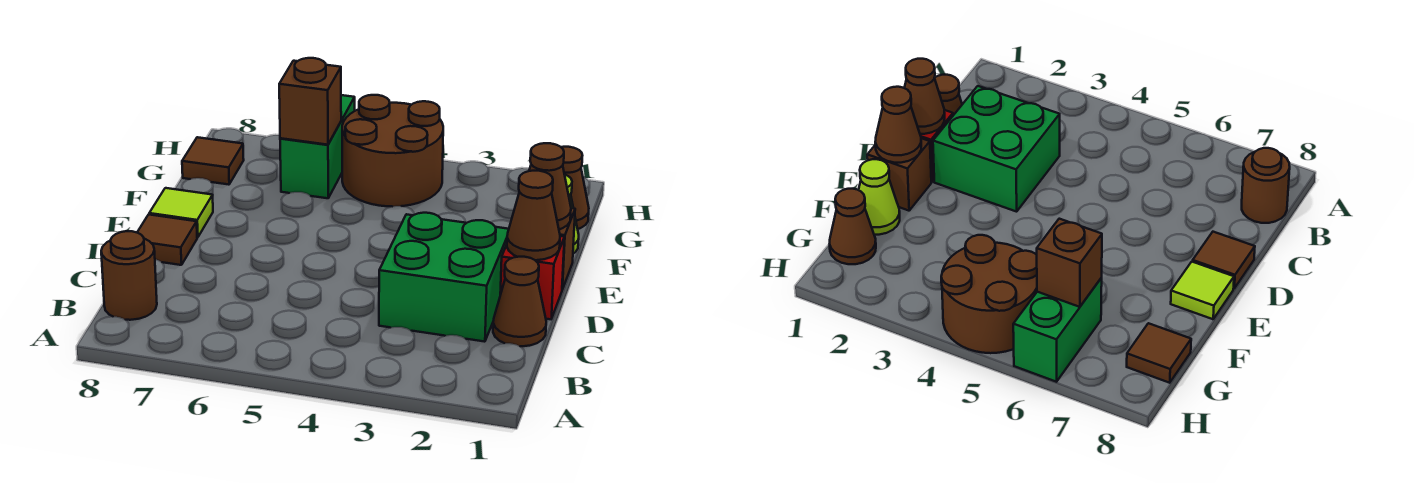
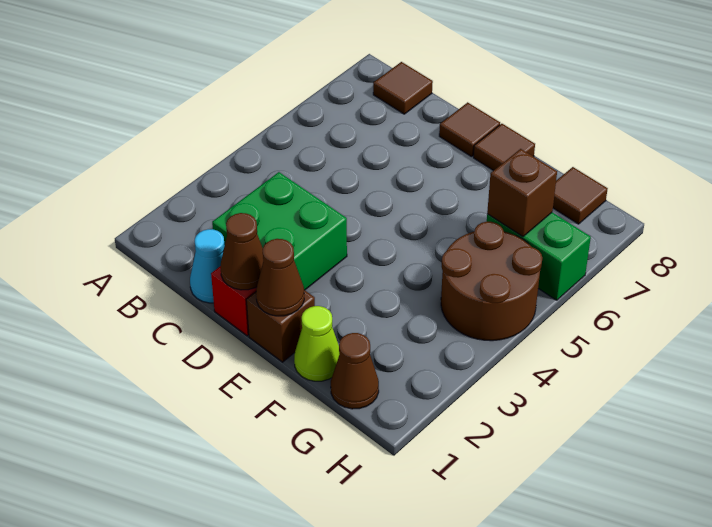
brown 1x1 round brick [101,231,157,320] -> brown 1x1 tile [373,62,433,114]
brown 1x1 cone [493,257,546,346] -> cyan 1x1 cone [190,229,225,303]
lime 1x1 tile [149,188,213,237] -> brown 1x1 tile [473,124,535,171]

